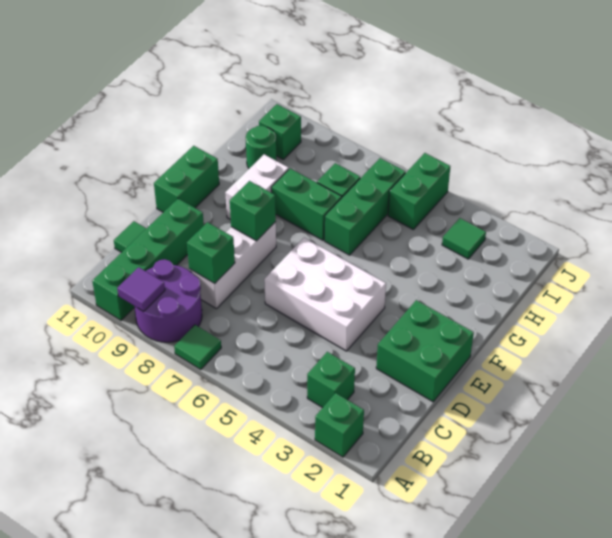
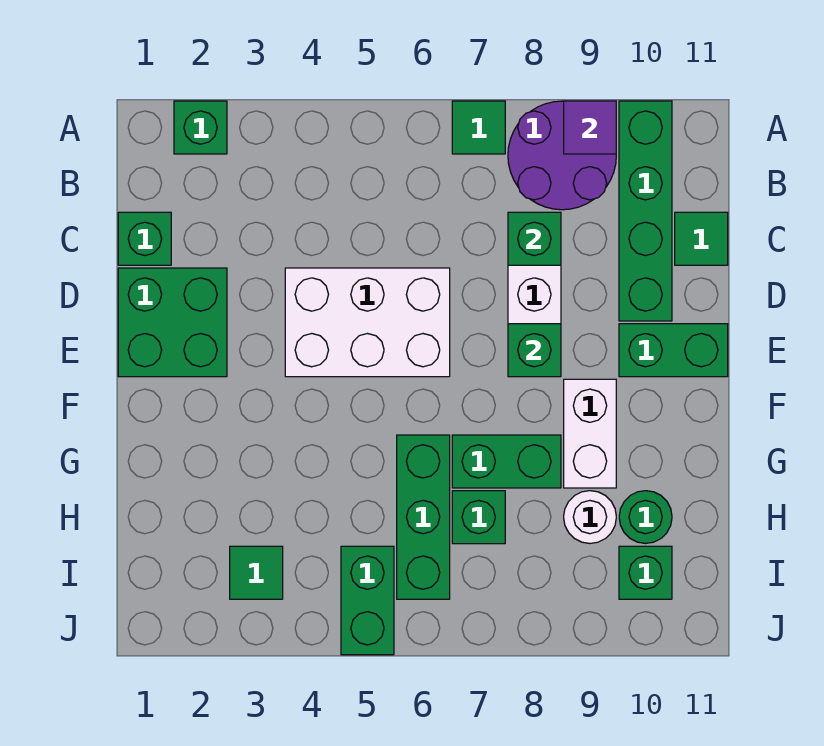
green 1x1 brick [307,352,355,408] -> green 1x1 brick moved to [118,212,171,265]
green 1x2 brick [154,146,219,212] -> green 1x2 brick turned to [619,324,728,377]
none -> white 1x1 round brick [564,491,616,543]

